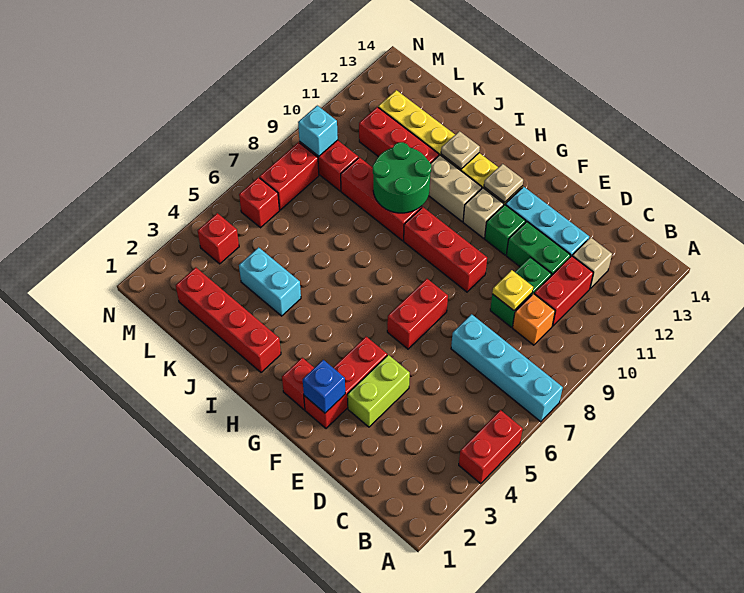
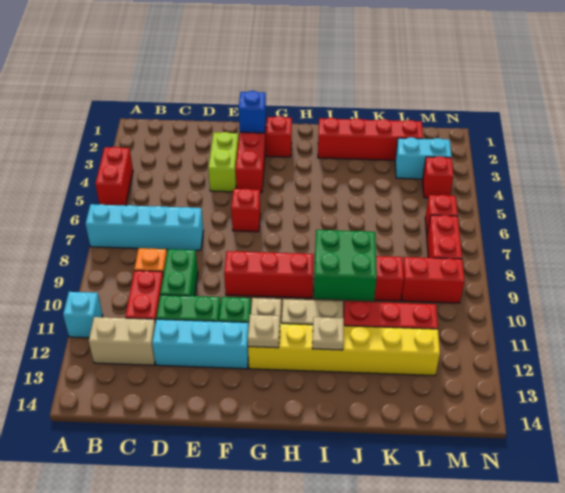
tan 1x1 brick [573,237,612,288] -> tan 1x2 brick [89,317,155,365]
yellow 1x1 plate [492,270,533,311] -> none
red 1x2 brick [387,279,448,349] -> red 1x1 brick [231,189,260,232]
green 2x2 round brick [373,142,431,213] -> green 2x2 brick [314,230,377,301]
cyan 1x2 brick [239,247,301,316] -> cyan 1x2 brick moved to [395,137,452,179]
cyan 1x1 brick [298,106,338,156] -> cyan 1x1 brick moved to [63,292,103,338]

